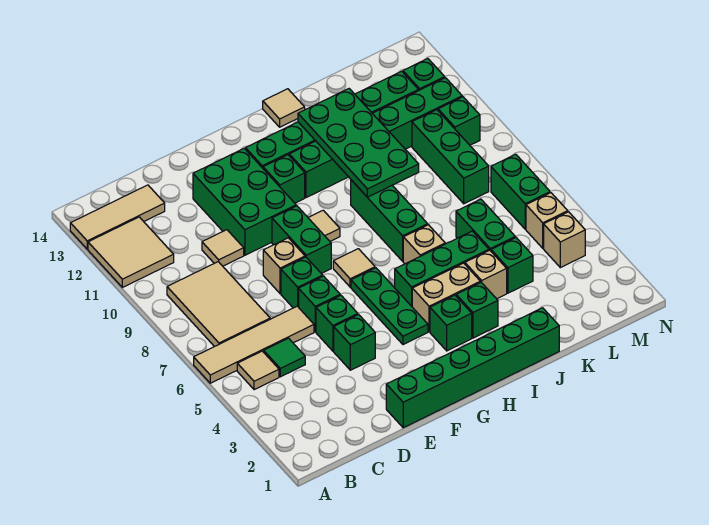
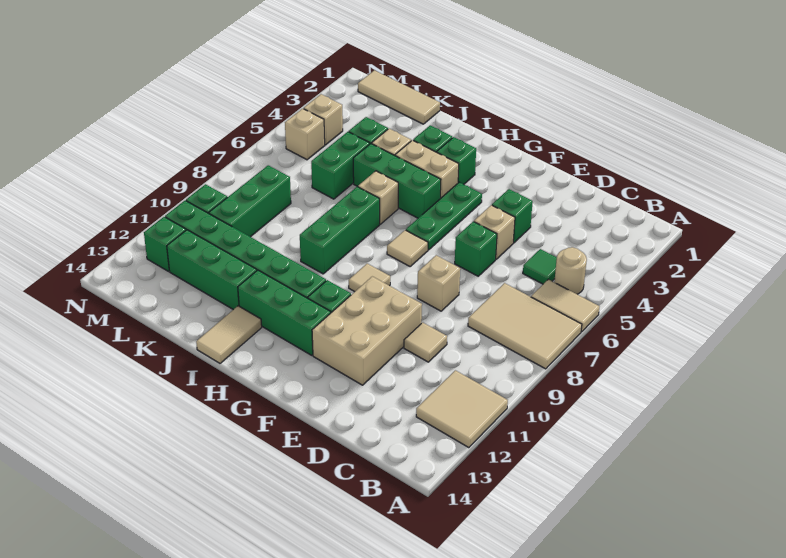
tan 1x4 tile [194,306,314,383] -> tan 1x2 tile [531,279,599,332]
tan 1x3 tile [70,185,165,249] -> tan 1x3 tile moved to [358,70,440,124]
tan 1x1 tile [237,351,279,390] -> tan 1x1 round brick [554,247,587,294]
tan 2x3 tile [167,262,270,347] -> tan 2x3 tile turned to [468,283,582,369]
green 1x6 brick [386,308,559,428] -> none
green 1x1 brick [316,295,358,351] -> tan 1x1 brick [474,205,515,259]
green 1x1 brick [281,257,323,308] -> none
green 2x3 brick [193,149,296,255] -> tan 2x3 brick [312,276,422,385]
green 1x2 brick [272,206,331,274] -> none
green 2x4 plate [298,89,419,197] -> none
tan 1x1 tile [263,89,305,127] -> tan 1x2 tile [196,306,262,363]
green 1x2 brick [491,154,550,229] -> none

